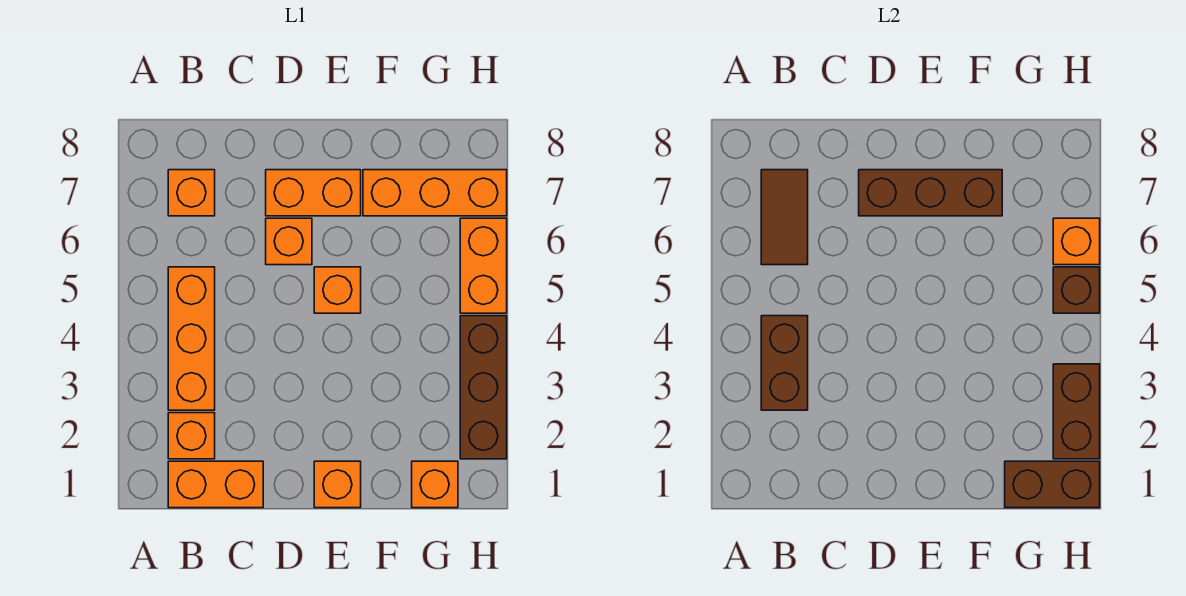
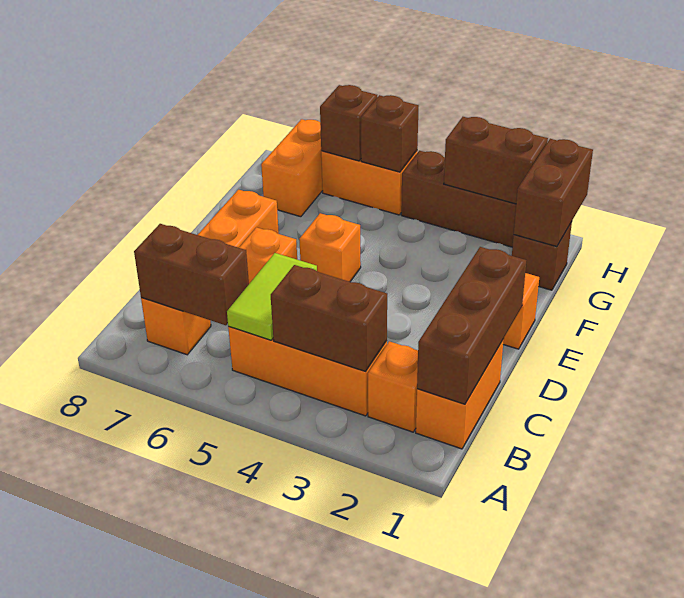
none -> lime 1x2 tile [227,253,317,340]
brown 1x2 tile [761,170,808,265] -> brown 1x2 brick [134,224,249,325]
brown 1x3 brick [859,170,1002,216] -> brown 1x3 brick moved to [417,247,526,404]
orange 1x3 brick [363,170,507,216] -> orange 1x2 brick [261,119,323,217]
orange 1x1 brick [412,461,458,508] -> brown 1x1 brick [512,222,572,290]
orange 1x1 brick [1053,218,1100,265] -> brown 1x1 brick [320,85,377,161]

